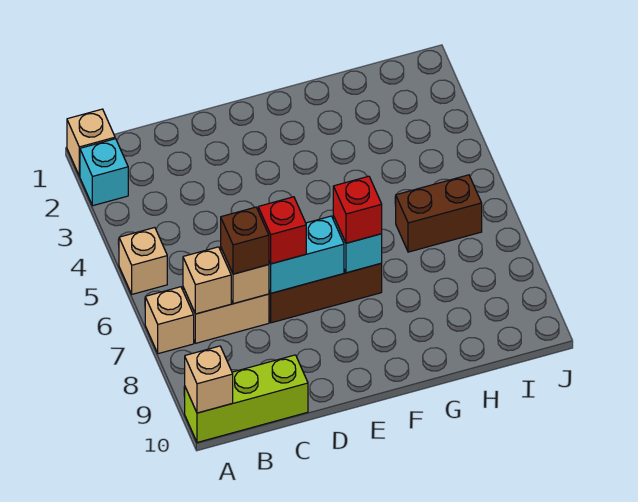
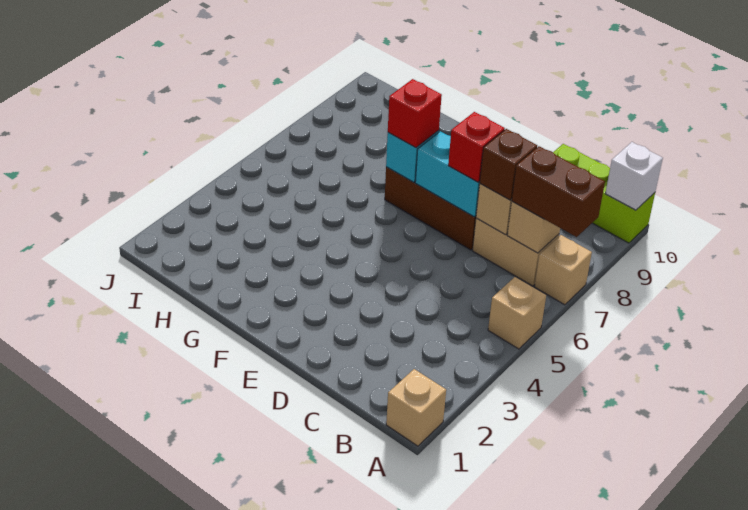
cyan 1x1 brick [80,139,128,206] -> none
tan 1x1 brick [185,346,233,413] -> white 1x1 brick [605,142,663,210]
brown 1x2 brick [396,175,482,252] -> brown 1x2 brick moved to [512,146,605,237]

